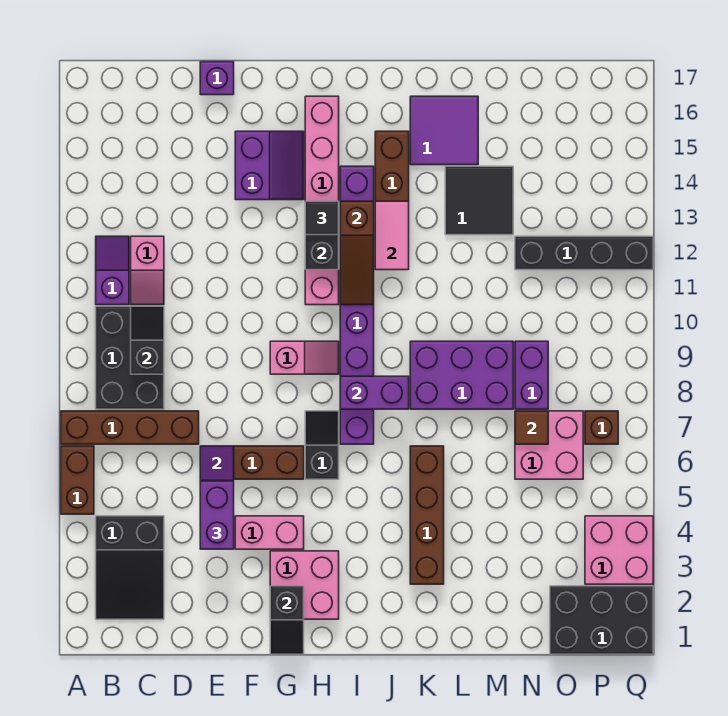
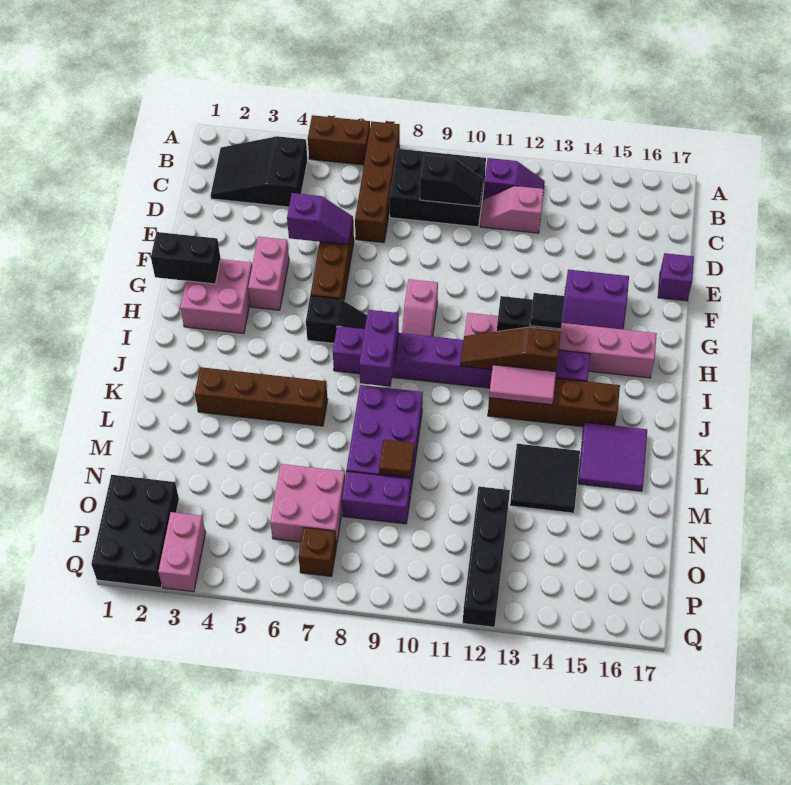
purple 1x2 brick [200,481,234,549] -> none
black 1x2 slope [270,586,304,654] -> black 1x2 brick [151,232,221,284]
brown 1x1 tile [515,411,548,444] -> brown 1x1 tile moved to [379,440,415,477]
pink 2x2 brick [585,516,653,584] -> pink 1x2 brick [158,512,206,592]

